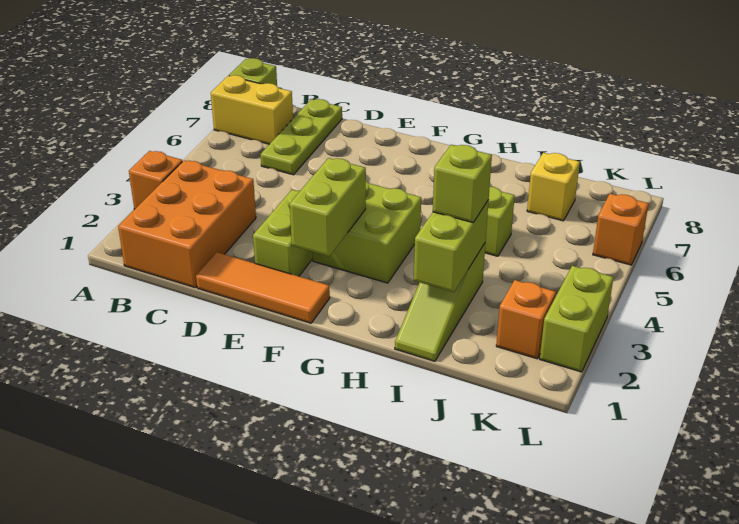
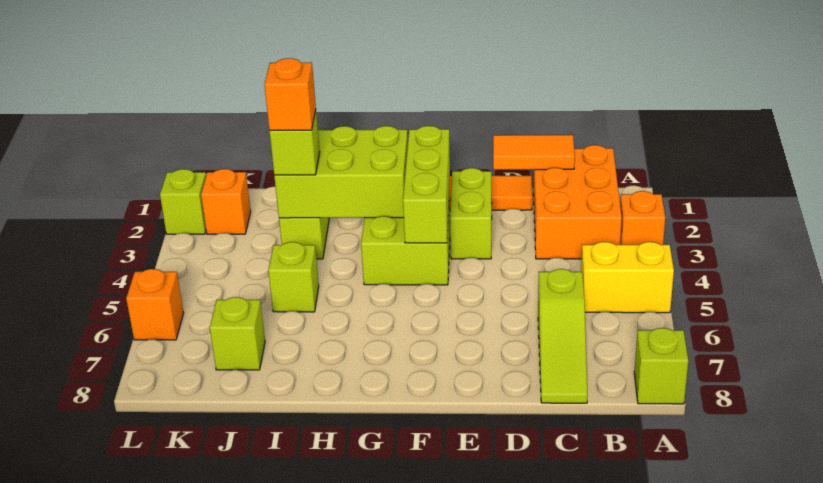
yellow 1x2 brick [211,75,293,144] -> yellow 1x2 brick moved to [581,242,674,313]
none -> orange 1x2 tile [493,135,575,170]
lime 1x3 plate [261,99,342,175] -> lime 1x3 slope [538,269,588,403]
lime 1x2 brick [290,158,366,256] -> lime 1x3 brick [403,126,450,243]
lime 1x2 brick [414,200,489,292] -> lime 2x3 brick [274,126,408,218]
none -> orange 1x1 brick [264,58,316,130]
yellow 1x1 brick [527,153,580,221] -> lime 1x1 brick [210,297,265,370]
lime 1x2 brick [540,266,613,372] -> lime 1x1 brick [160,169,206,234]

